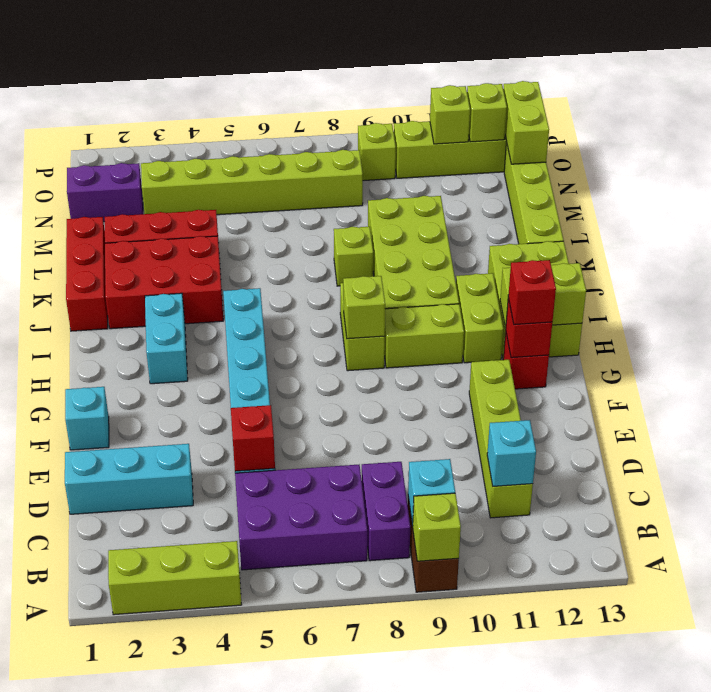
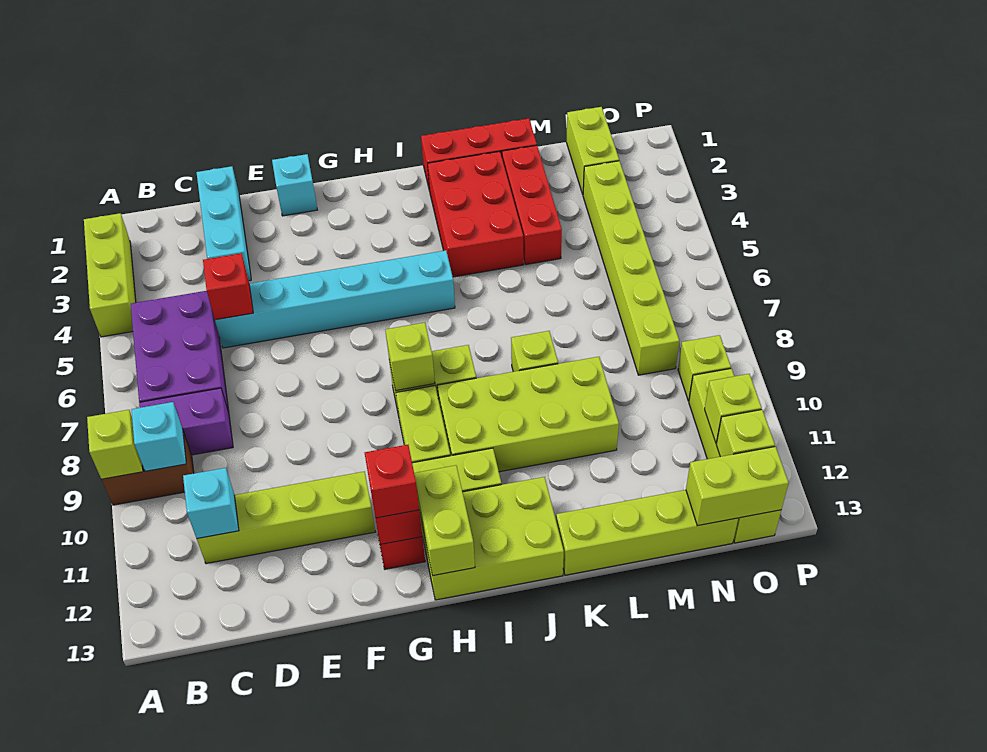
cyan 1x2 brick [145,293,188,384] -> none
purple 1x2 brick [67,163,143,222] -> lime 1x2 brick [566,107,619,194]

